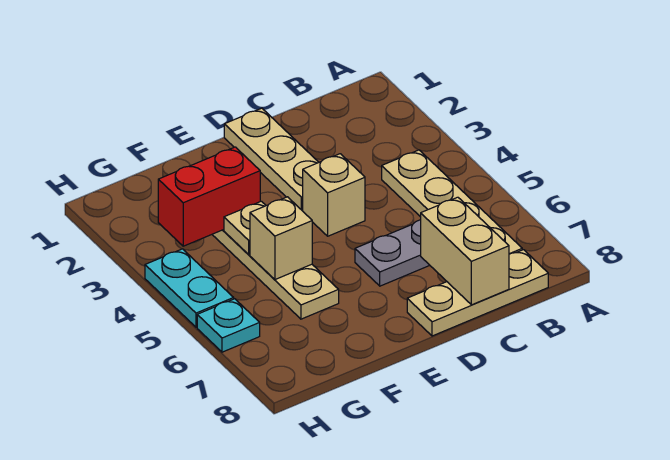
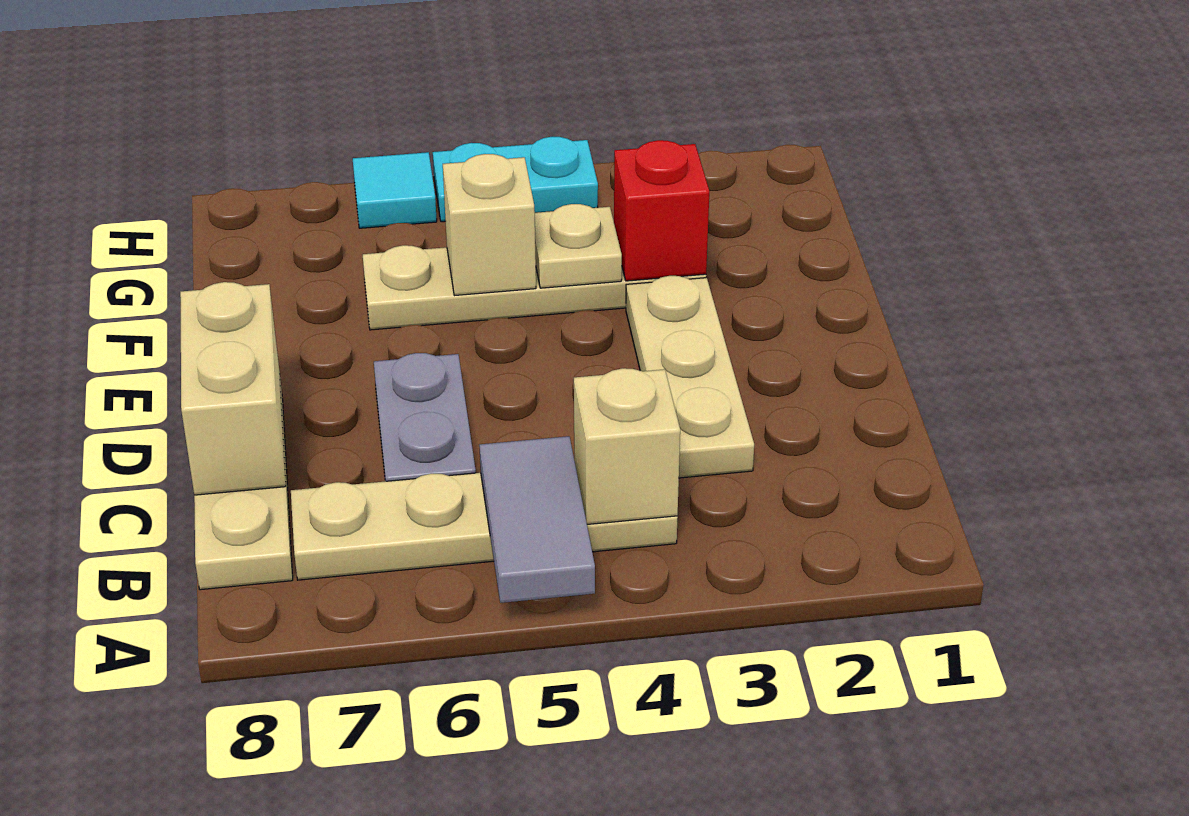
none -> grey 1x2 tile [479,436,595,603]
tan 1x2 brick [421,197,509,305] -> tan 1x2 brick turned to [180,282,286,495]
tan 1x3 plate [224,108,319,211] -> tan 1x3 plate turned to [626,276,754,478]
tan 1x1 brick [303,154,365,236] -> tan 1x1 brick moved to [574,368,680,524]
red 1x2 brick [158,147,260,246] -> red 1x1 brick [614,140,709,281]
cyan 1x1 plate [197,299,260,352] -> cyan 1x1 tile [353,152,437,228]

